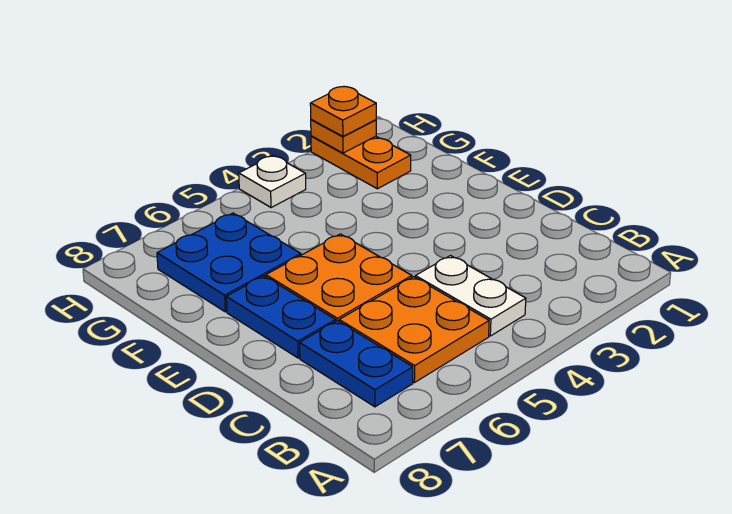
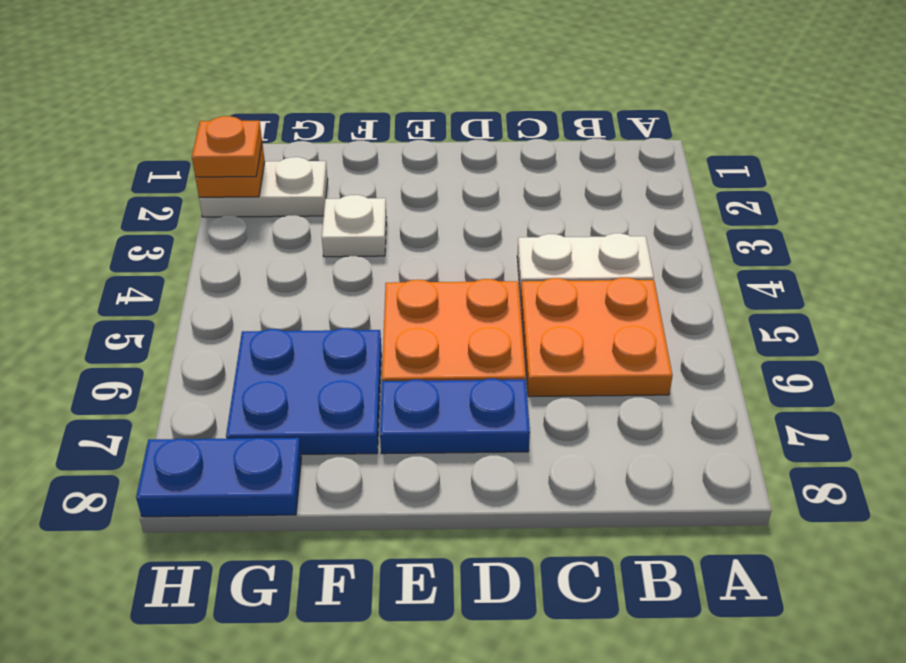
blue 1x2 plate [300,321,413,407] -> blue 1x2 plate moved to [136,438,301,517]
orange 1x2 plate [311,136,411,189] -> white 1x2 plate [199,157,328,217]
white 1x1 plate [239,155,306,208] -> white 1x1 plate moved to [322,195,387,257]

